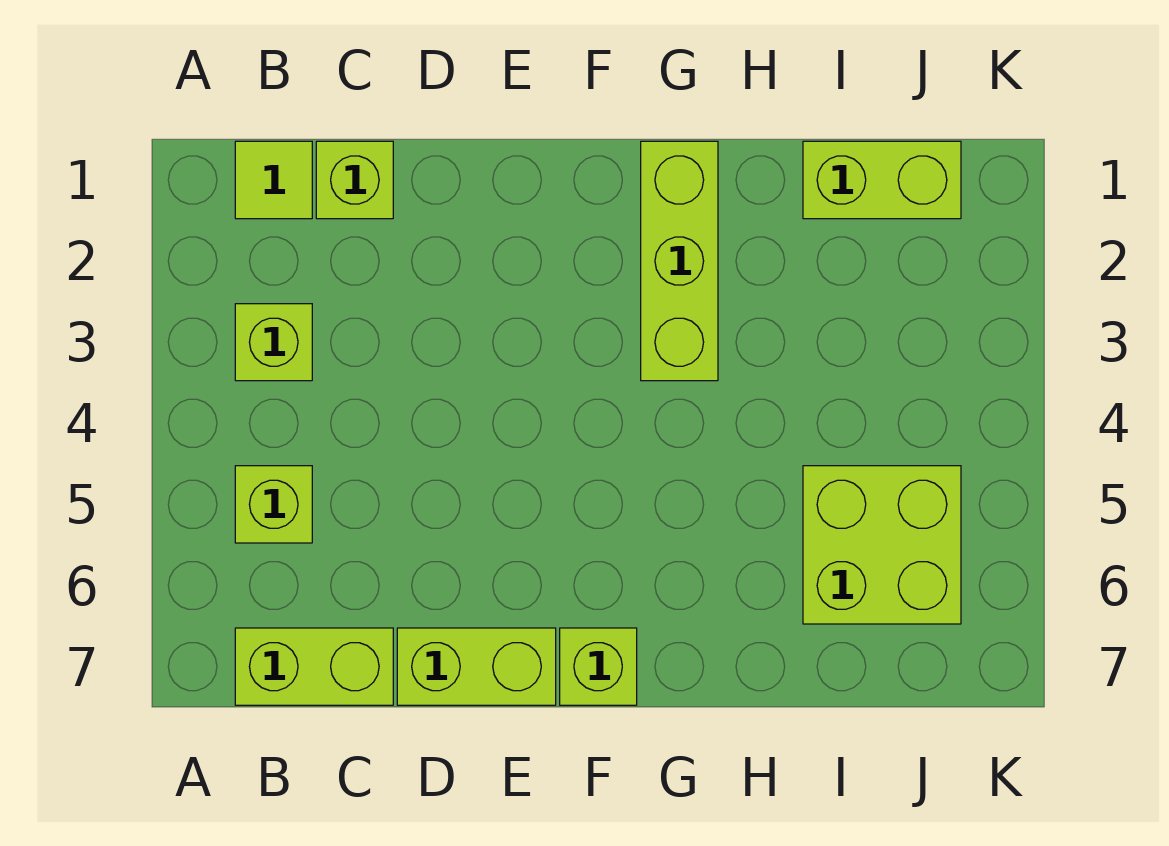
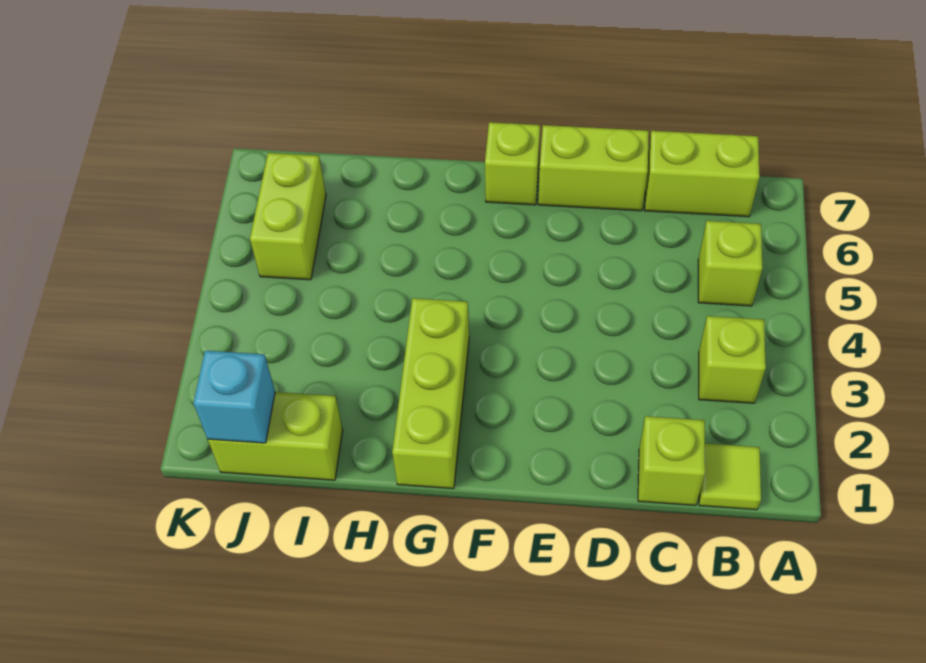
lime 2x2 brick [803,466,961,624] -> lime 1x2 brick [250,153,326,280]
none -> cyan 1x1 brick [194,351,275,443]

